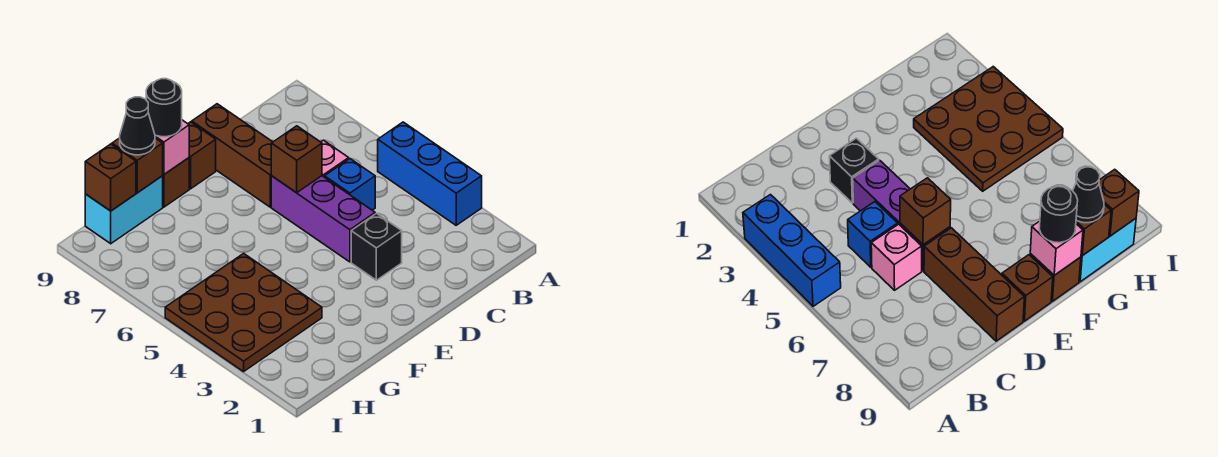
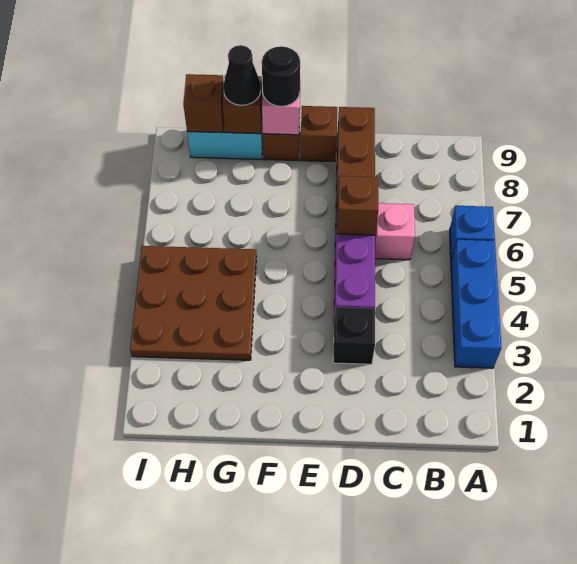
blue 1x1 brick [325,159,375,210] -> blue 1x1 brick moved to [450,206,495,260]

